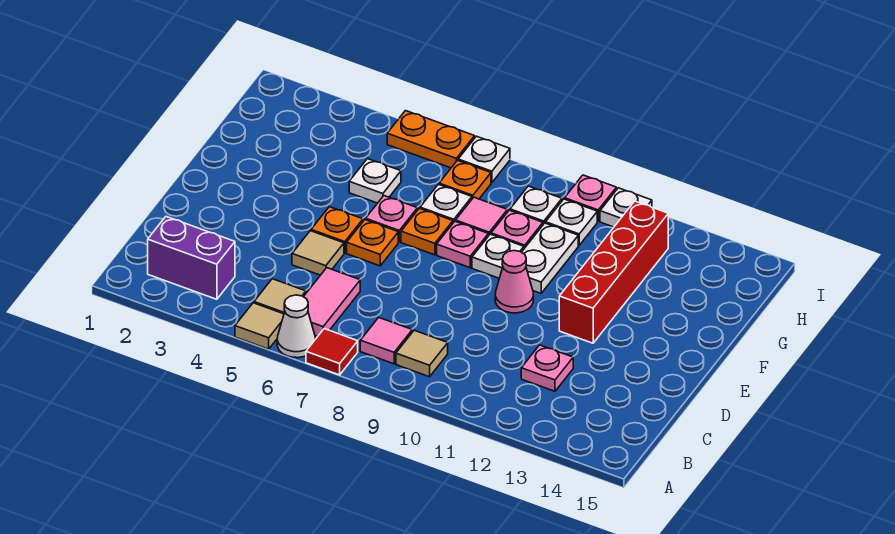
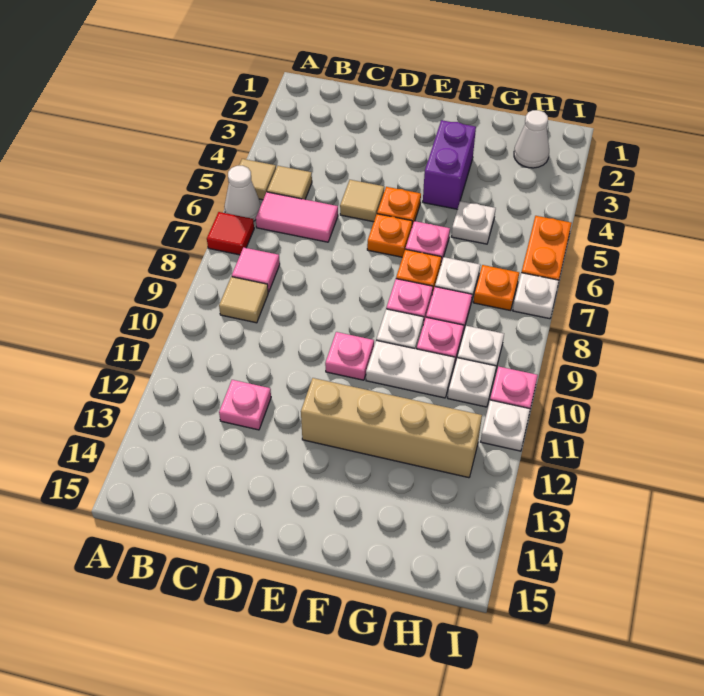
purple 1x2 brick [148,217,235,299] -> purple 1x2 brick moved to [423,120,476,209]
pink 1x1 cone [495,251,533,313] -> pink 1x1 plate [325,332,374,380]
red 1x4 brick [559,201,668,343] -> tan 1x4 brick [301,378,482,478]
none -> white 1x1 cone [514,110,549,168]

